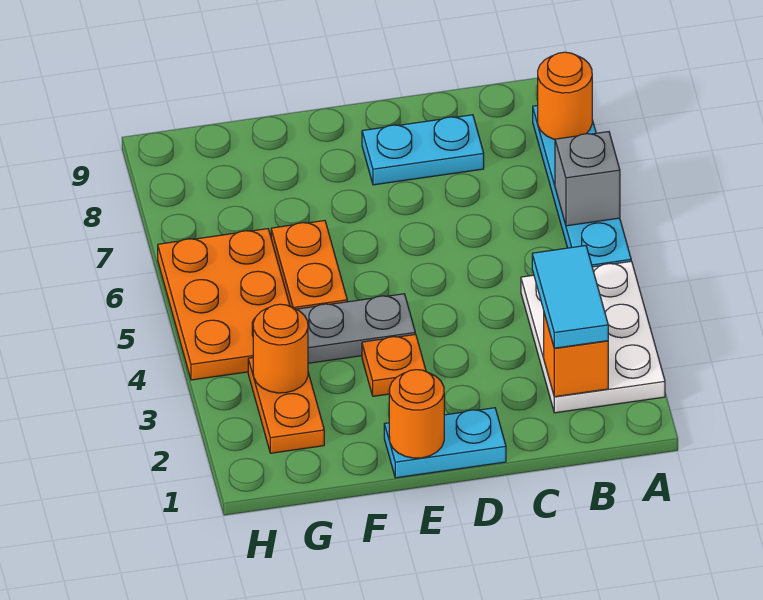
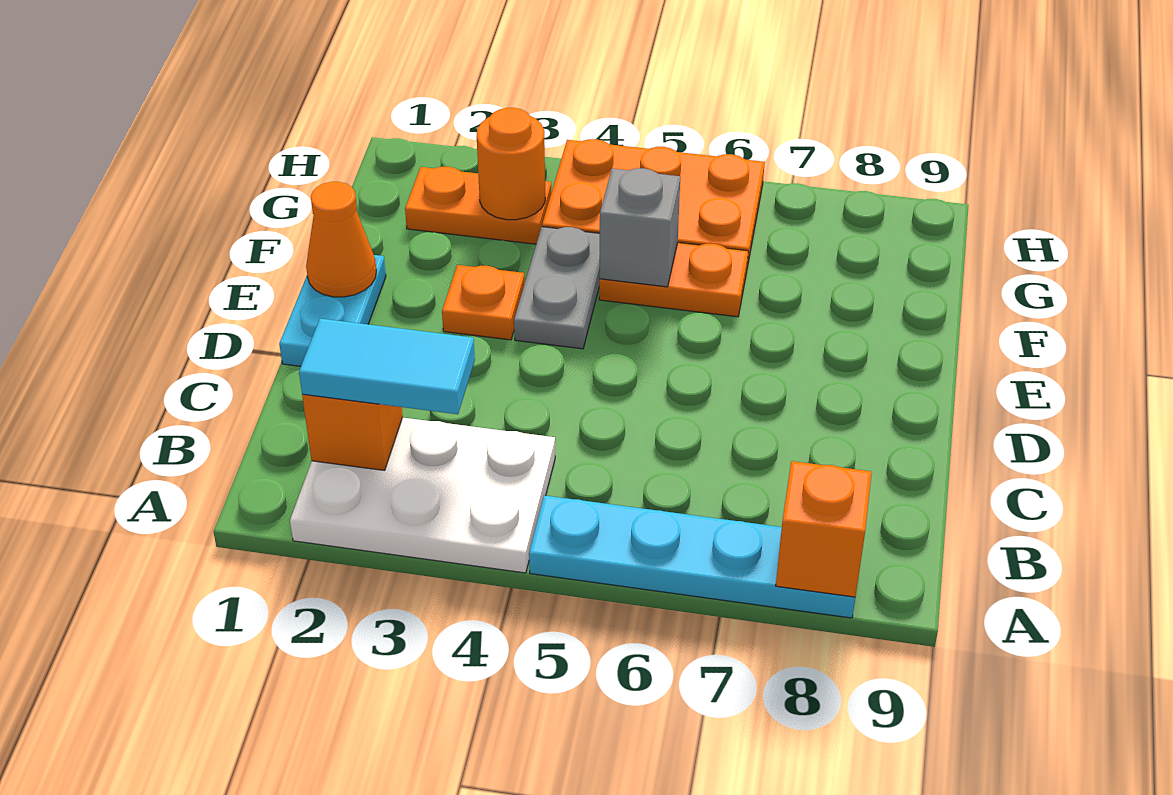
grey 1x1 brick [555,132,620,226] -> grey 1x1 brick moved to [599,168,680,287]
orange 1x1 round brick [538,52,592,139] -> orange 1x1 brick [776,461,872,597]
cyan 1x2 plate [362,115,484,185] -> none
orange 1x1 round brick [389,370,444,458] -> orange 1x1 cone [306,182,376,297]

